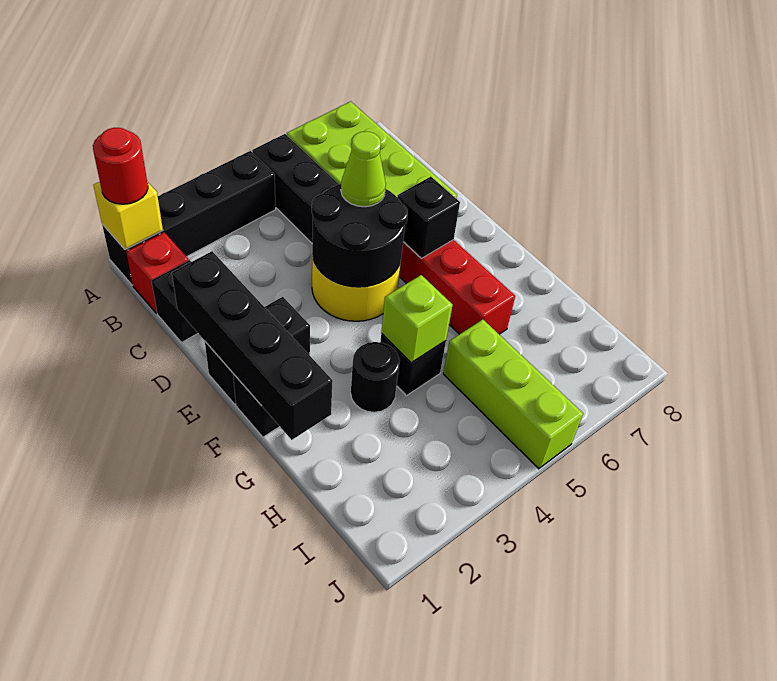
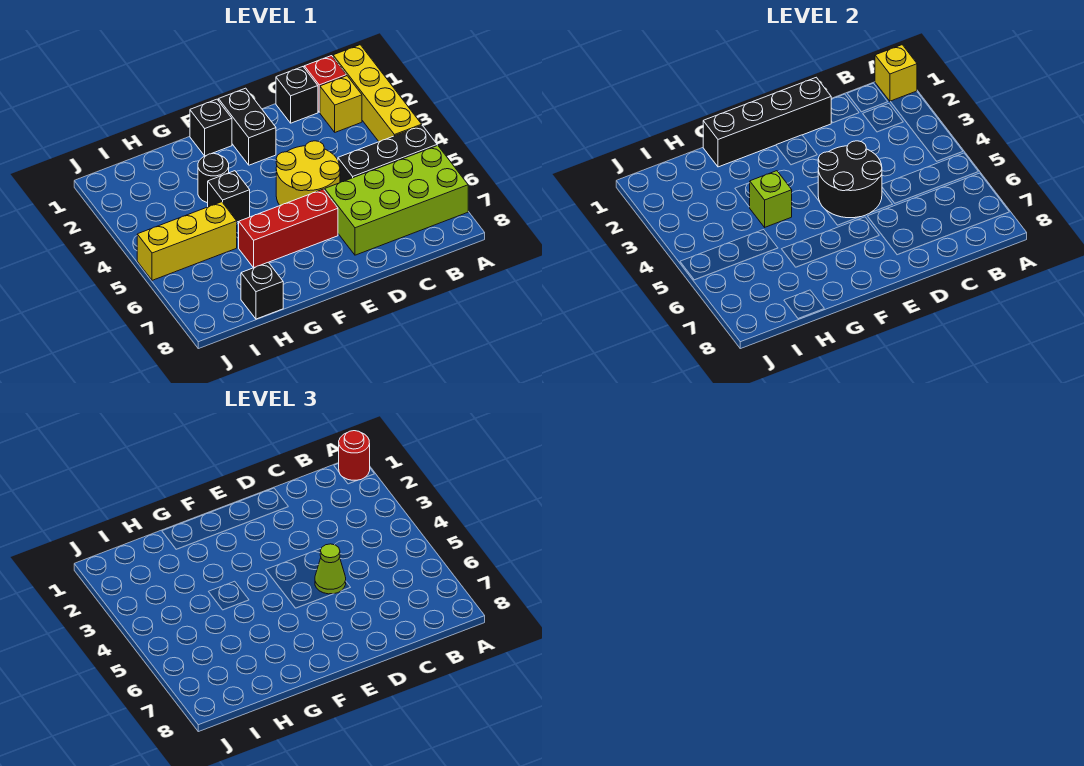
black 1x4 brick [102,151,276,285] -> yellow 1x4 brick [333,45,422,142]
none -> yellow 1x1 brick [320,76,362,132]
black 1x1 brick [397,177,460,258] -> black 1x1 brick moved to [241,262,283,319]
lime 1x3 brick [443,319,583,469] -> yellow 1x3 brick [137,202,237,280]

